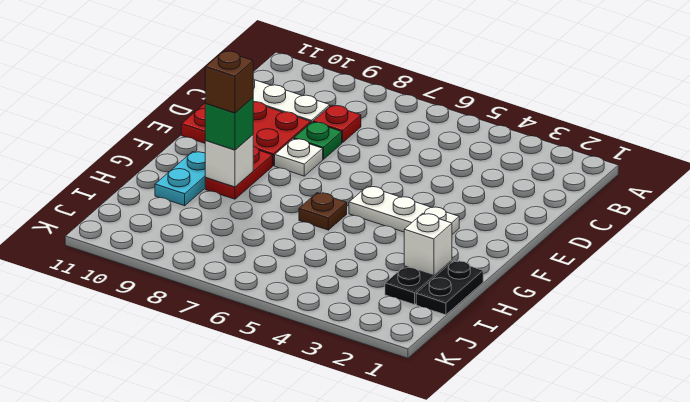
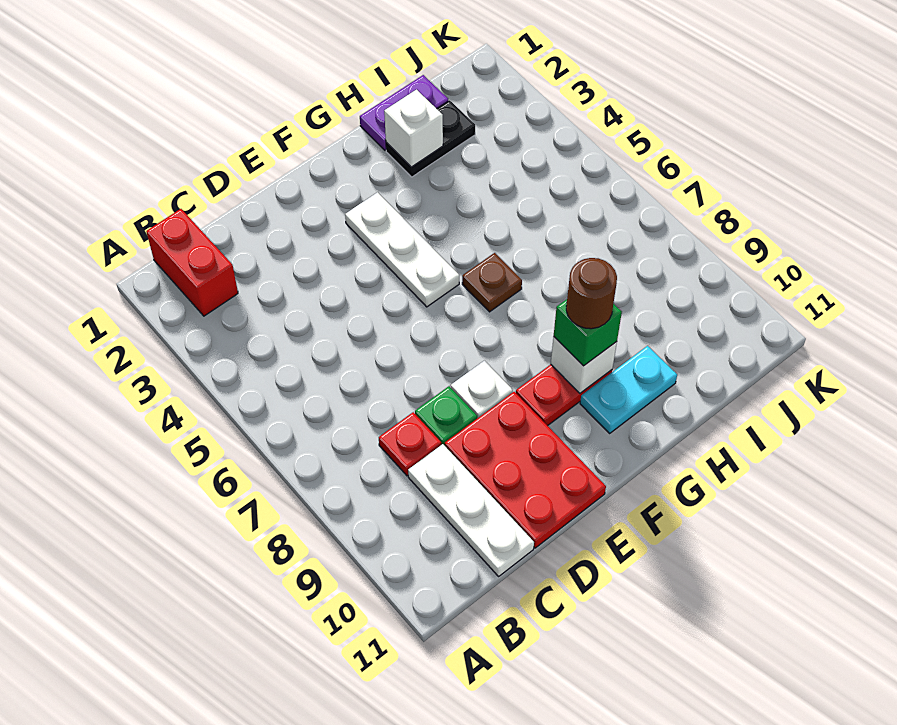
none -> red 1x2 brick [146,209,238,316]
brown 1x1 brick [205,51,253,113] -> brown 1x1 round brick [566,258,617,329]
black 1x2 plate [416,261,483,315] -> purple 1x2 plate [360,75,448,151]

